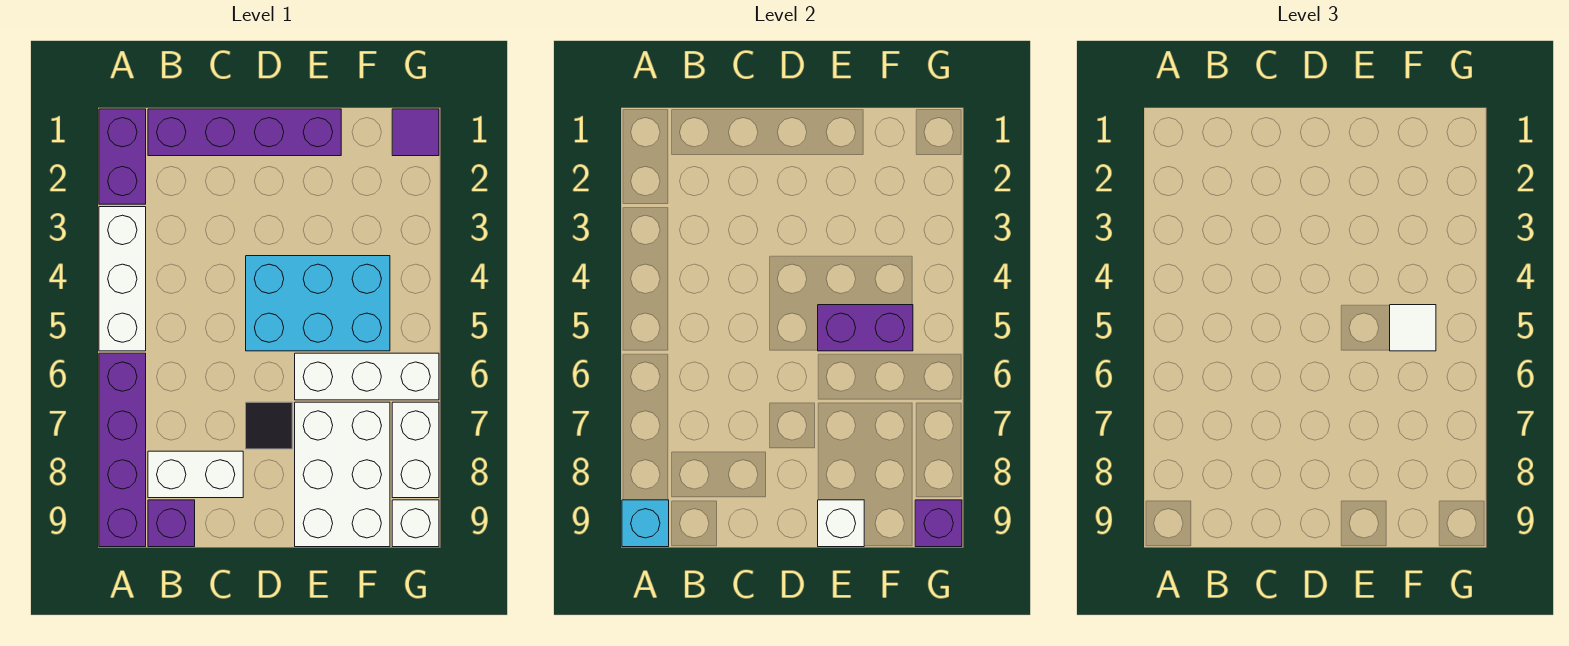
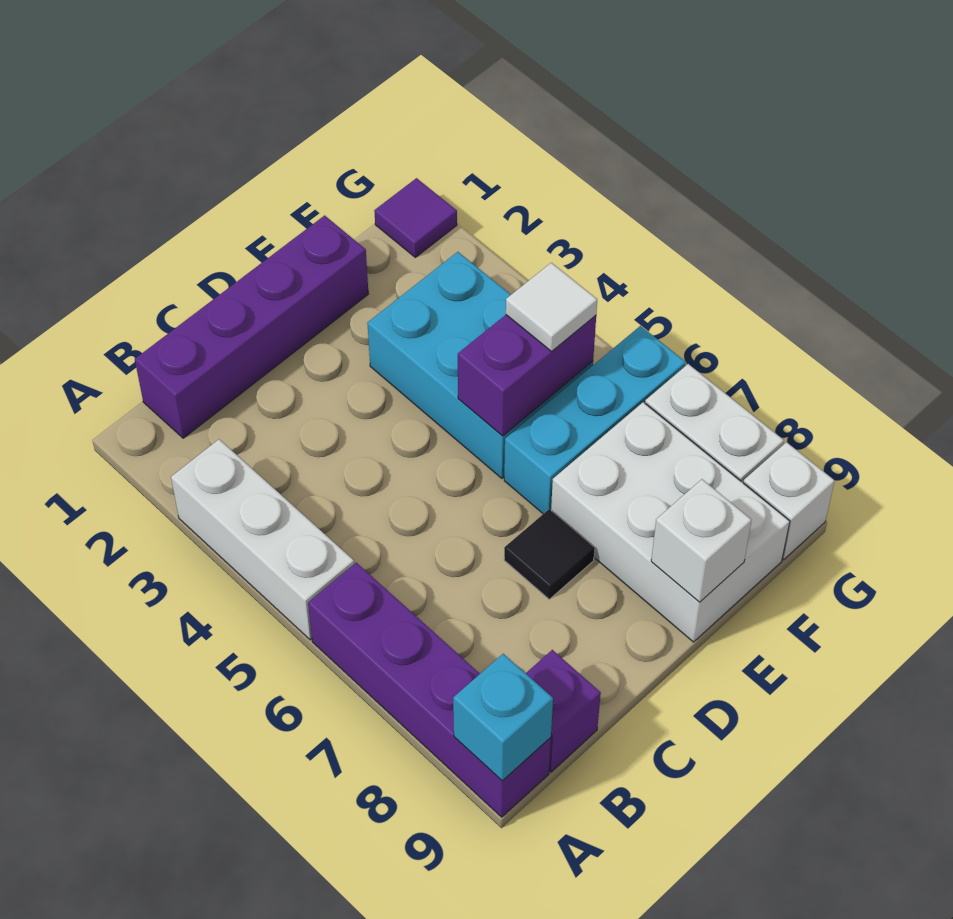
purple 1x2 brick [99,109,146,204] -> none
white 1x2 brick [148,451,243,498] -> none
cyan 2x3 brick [246,256,390,351] -> cyan 2x3 brick turned to [367,252,593,478]
white 1x3 brick [295,353,439,400] -> cyan 1x3 brick [504,326,686,514]
purple 1x1 brick [915,500,962,547] -> none

